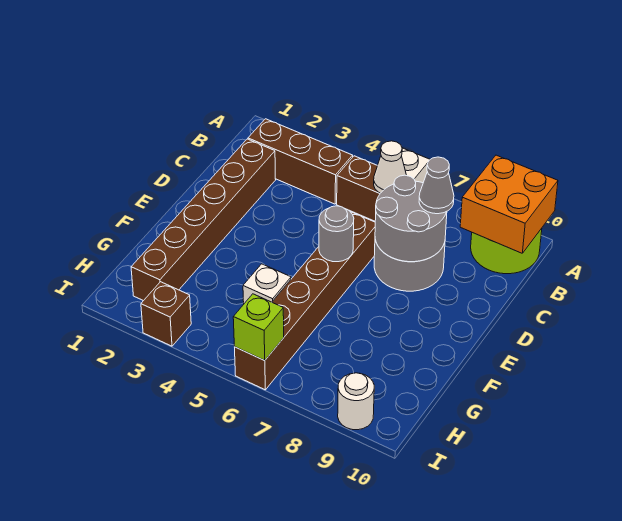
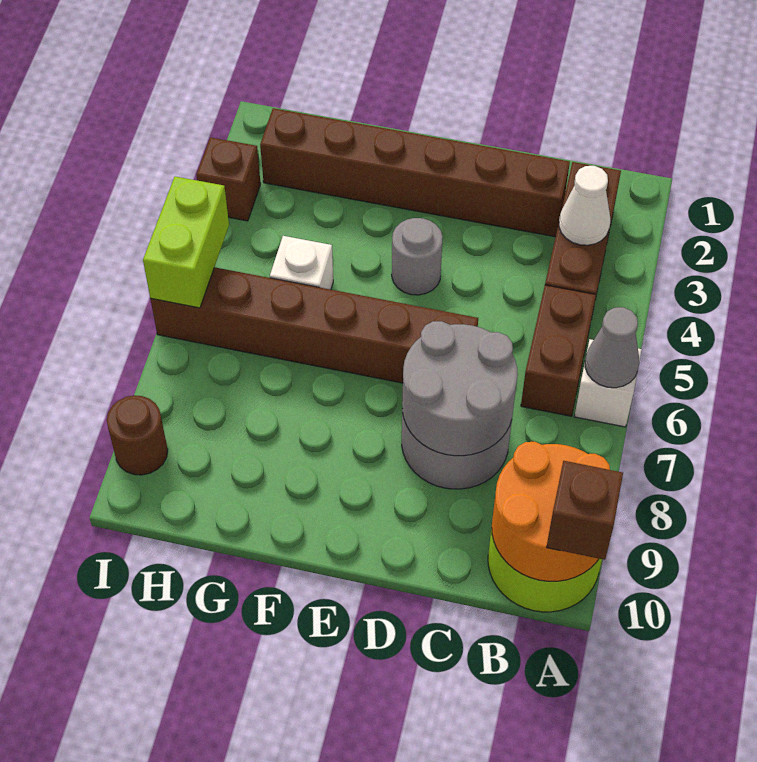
orange 2x2 brick [460,155,558,253] -> orange 2x2 round brick [492,442,610,581]
none -> brown 1x1 brick [547,461,623,560]
white 1x1 cone [374,141,407,193] -> white 1x1 cone moved to [559,166,610,245]
grey 1x1 cone [419,157,454,214] -> grey 1x1 cone moved to [585,307,639,388]
grey 1x1 round brick [319,206,354,262] -> grey 1x1 round brick moved to [392,218,443,295]
lime 1x1 brick [233,294,284,361] -> lime 1x2 brick [143,176,229,308]
white 1x1 round brick [338,373,374,430] -> brown 1x1 round brick [107,395,168,475]

